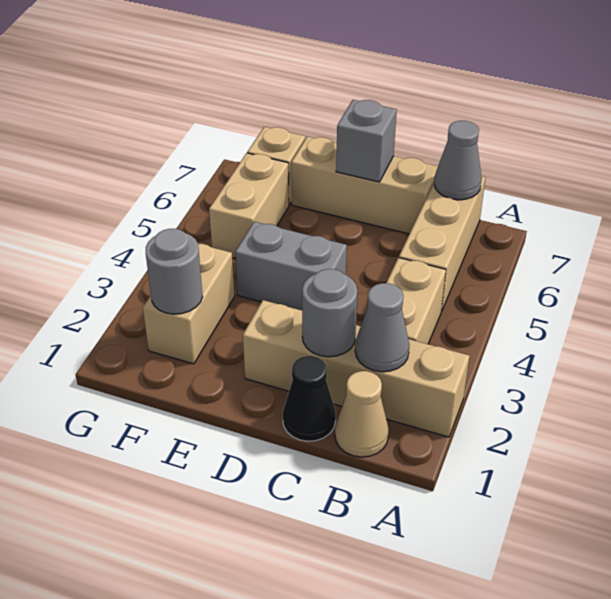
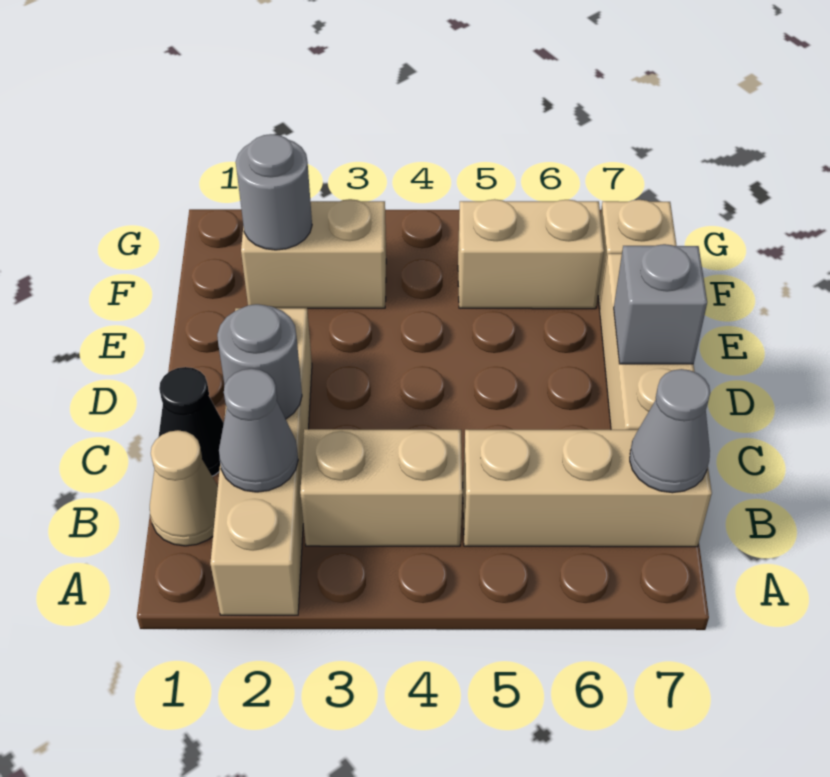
grey 1x2 brick [235,222,347,310] -> none

